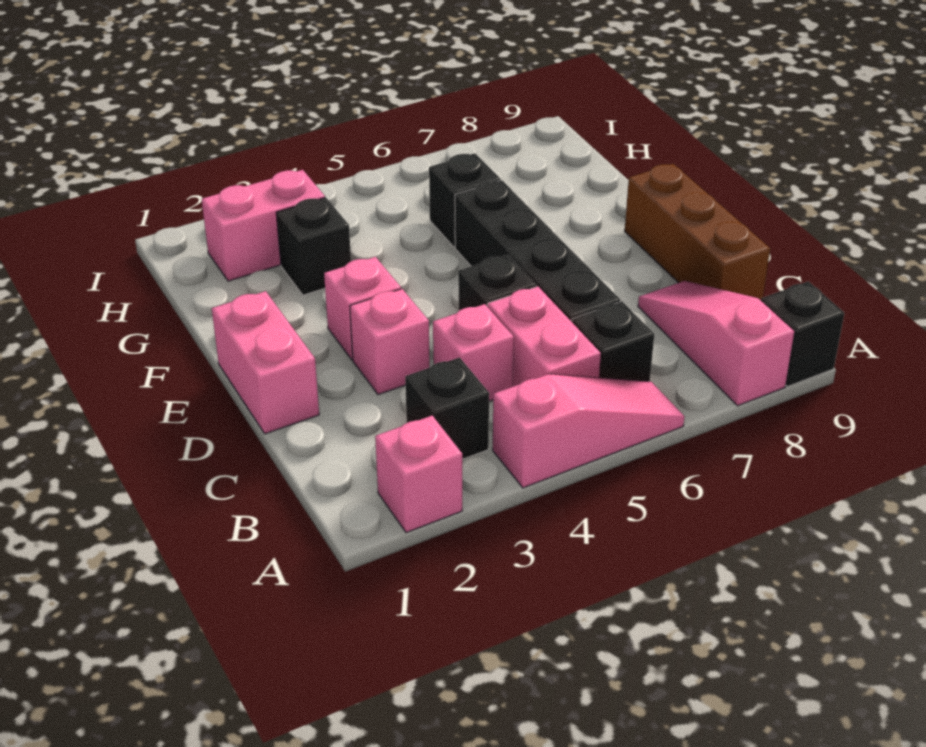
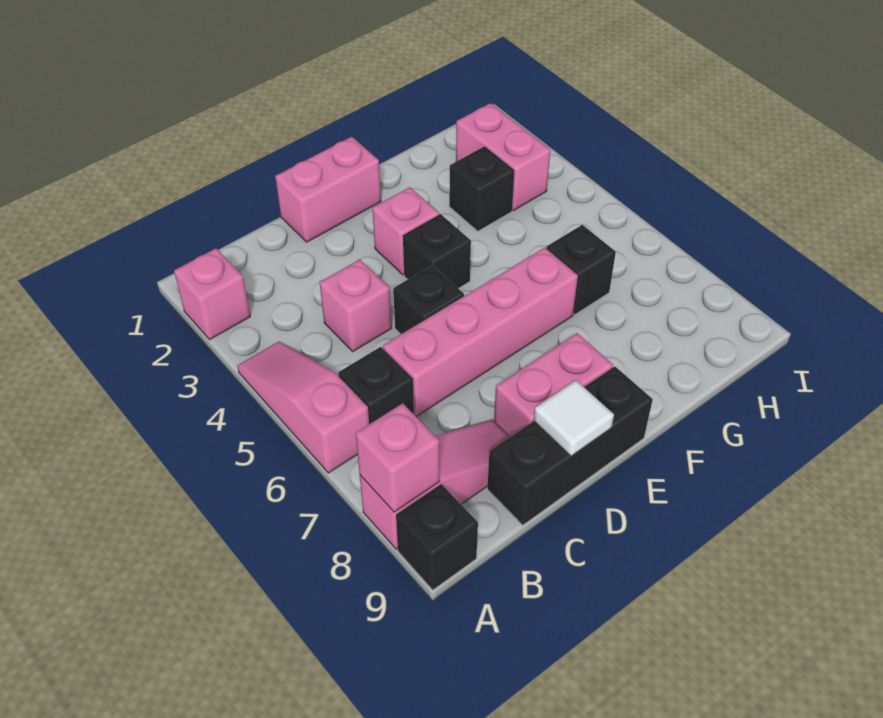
pink 1x3 slope [493,374,684,488] -> pink 1x3 slope turned to [237,342,369,473]
black 1x1 brick [405,358,489,459] -> black 1x1 brick moved to [403,214,471,288]
pink 1x2 brick [487,286,601,386] -> pink 1x2 brick moved to [494,333,613,437]
black 1x4 brick [455,180,621,322] -> pink 1x4 brick [383,248,578,417]
brown 1x3 brick [625,164,770,300] -> black 1x3 brick [487,367,653,525]
pink 1x1 brick [350,289,430,395] -> pink 1x1 brick moved to [356,403,440,512]
none -> white 1x1 tile [534,380,614,456]

